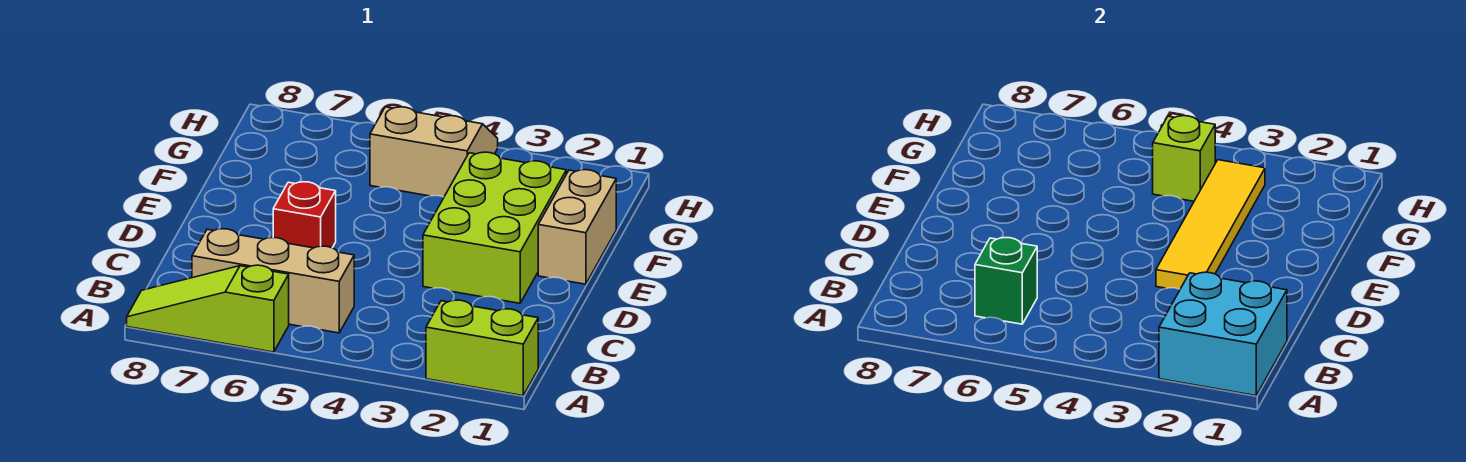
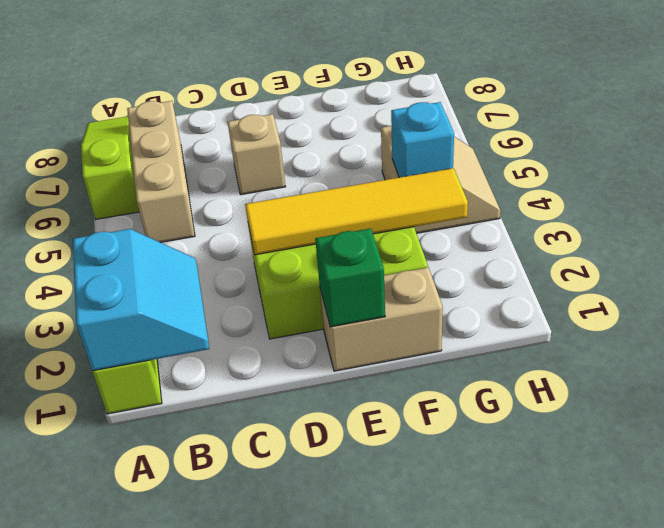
cyan 2x2 brick [1159,272,1287,396] -> cyan 2x2 slope [73,229,209,371]
green 1x1 brick [975,238,1037,324] -> green 1x1 brick moved to [315,228,385,327]
red 1x1 brick [273,182,336,248] -> tan 1x1 brick [228,114,285,195]
lime 1x1 brick [1153,116,1215,201] -> cyan 1x1 brick [391,102,454,177]

